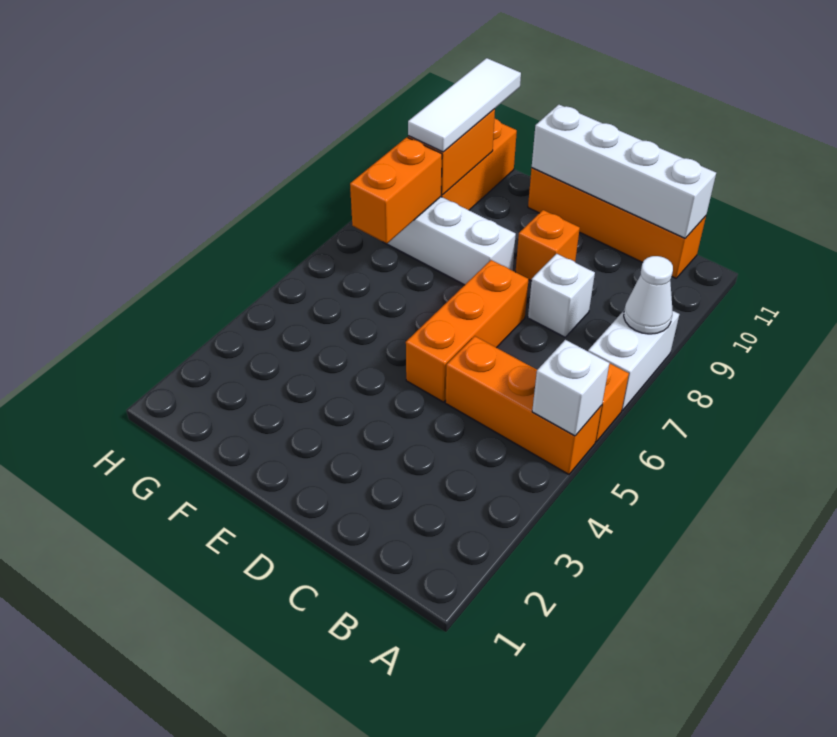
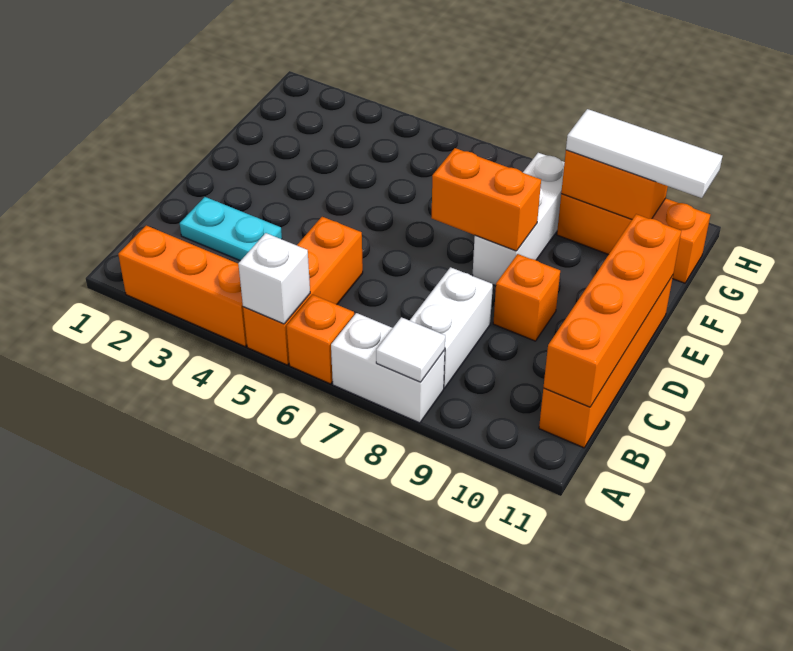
white 1x1 cone [624,256,673,334] -> white 1x1 tile [376,317,445,382]
white 1x4 brick [532,105,716,238] -> orange 1x4 brick [543,214,681,407]
none -> cyan 1x2 plate [180,197,282,261]
white 1x1 brick [528,254,595,337] -> white 1x2 brick [410,267,493,388]
orange 1x3 brick [406,260,529,402] -> orange 1x3 brick moved to [118,225,247,346]
orange 1x2 brick [350,137,442,244] -> orange 1x2 brick moved to [431,148,541,251]

